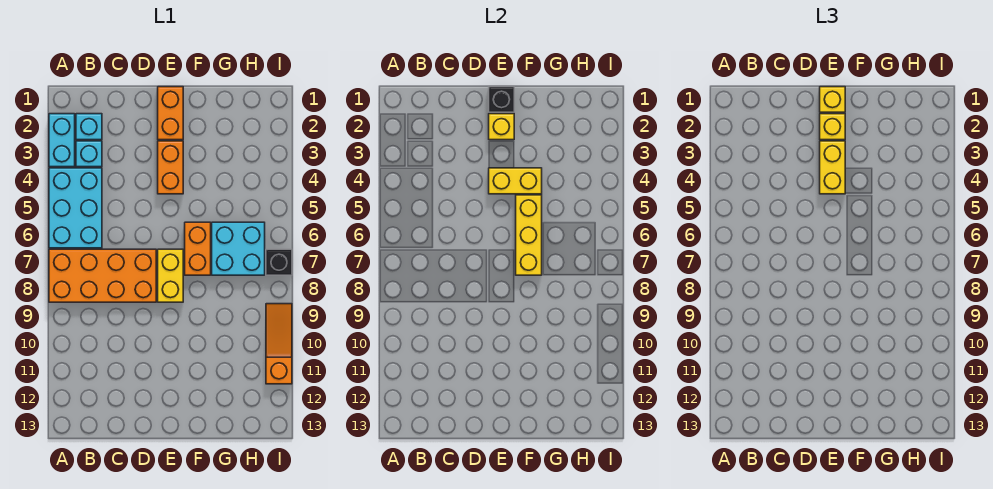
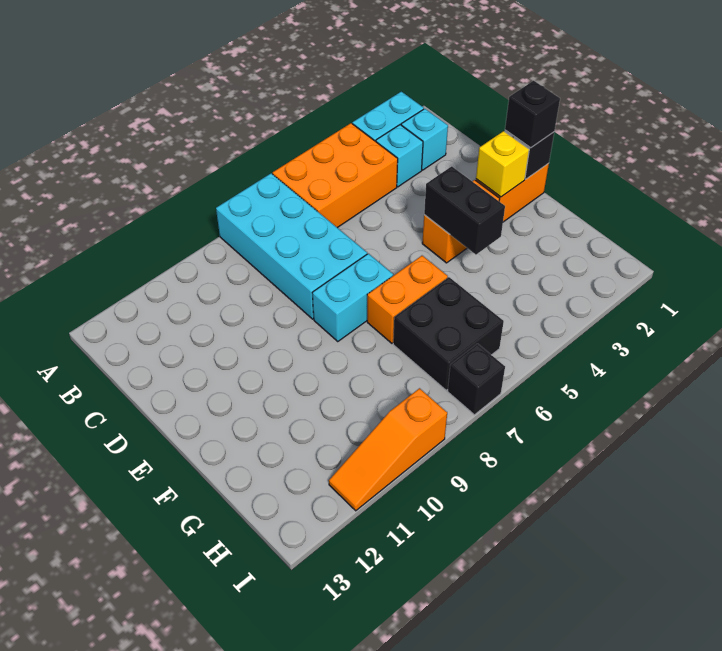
cyan 2x3 brick [49,168,102,248] -> orange 2x3 brick [273,123,398,228]
orange 2x4 brick [49,249,156,302] -> cyan 2x4 brick [216,173,367,319]
yellow 1x1 brick [820,87,845,112] -> black 1x1 brick [505,81,560,148]
yellow 1x1 brick [820,114,845,140] -> none
yellow 1x2 brick [820,141,845,194] -> none
yellow 1x2 brick [489,168,542,194] -> black 1x2 brick [424,166,505,255]
yellow 1x2 brick [158,249,183,302] -> cyan 1x2 brick [313,254,393,341]
yellow 1x3 brick [516,195,542,275] -> none
cyan 2x2 brick [212,222,265,275] -> black 2x2 brick [393,277,504,390]
orange 1x3 slope [266,304,292,384] -> orange 1x3 slope turned to [329,388,447,511]

